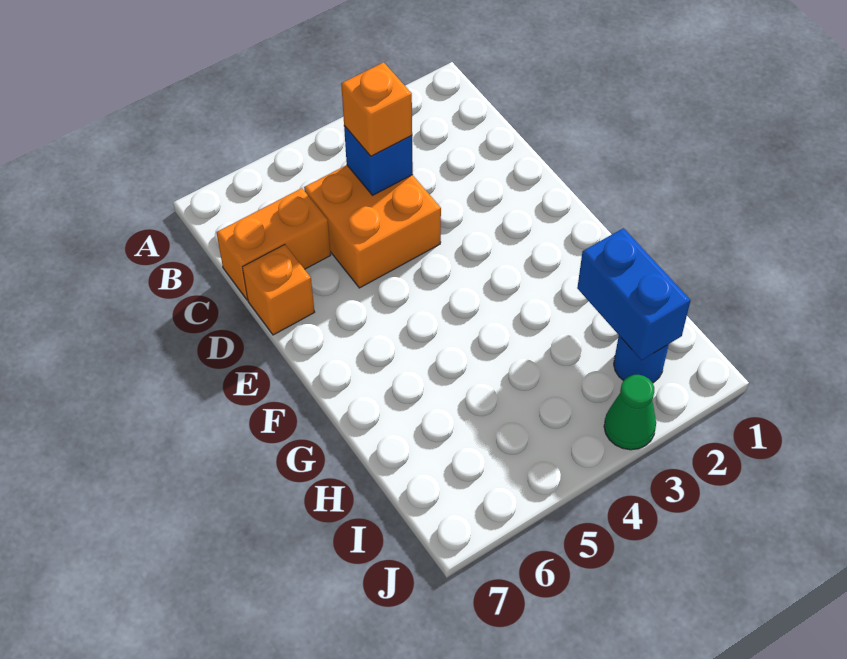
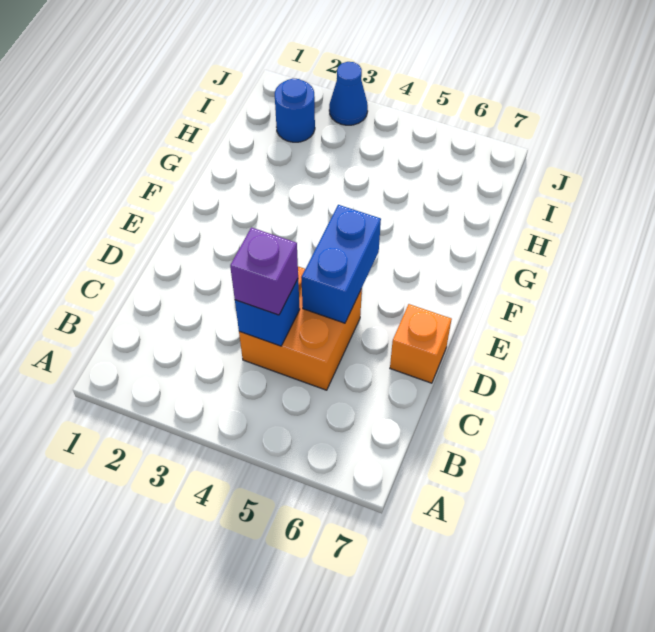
orange 1x1 brick [341,62,412,156] -> purple 1x1 brick [230,227,298,315]
orange 1x2 brick [217,188,331,300] -> none
blue 1x2 brick [577,228,691,360] -> blue 1x2 brick moved to [301,205,381,323]
green 1x1 cone [604,375,656,450] -> blue 1x1 cone [329,62,368,125]

